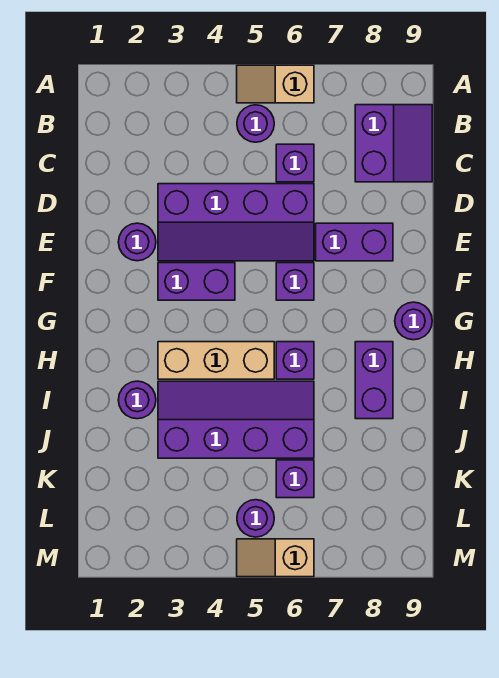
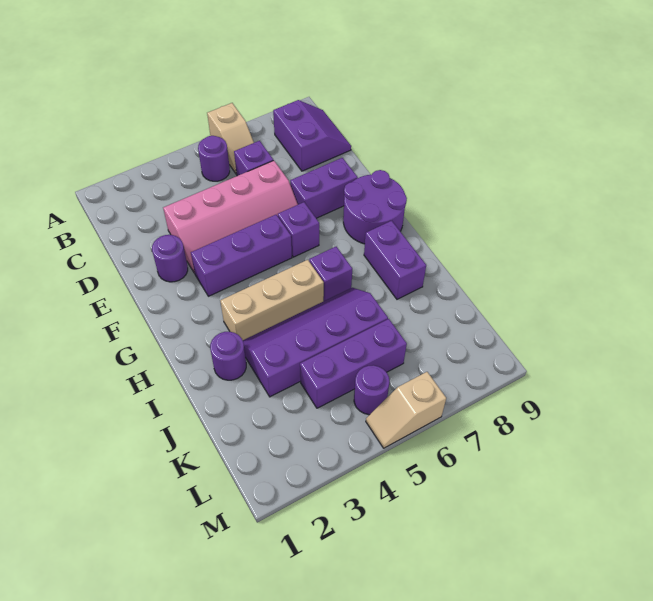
tan 1x2 slope [237,65,314,103] -> tan 1x2 slope turned to [207,103,254,173]
purple 2x4 slope [158,184,314,261] -> pink 2x4 slope [163,160,298,273]
purple 1x2 brick [158,263,235,300] -> purple 1x3 brick [191,215,292,296]
purple 1x1 round brick [395,302,432,340] -> purple 2x2 round brick [343,170,407,244]
purple 1x1 brick [276,460,314,498] -> purple 1x3 brick [300,319,407,408]

